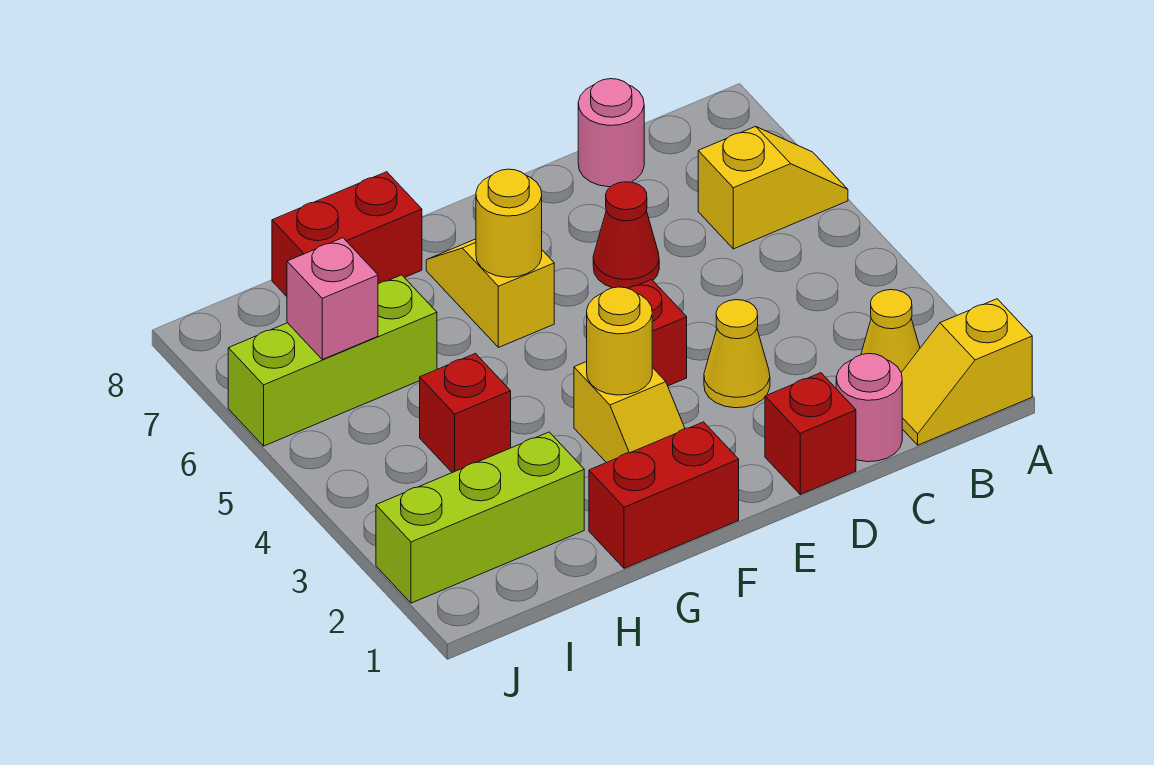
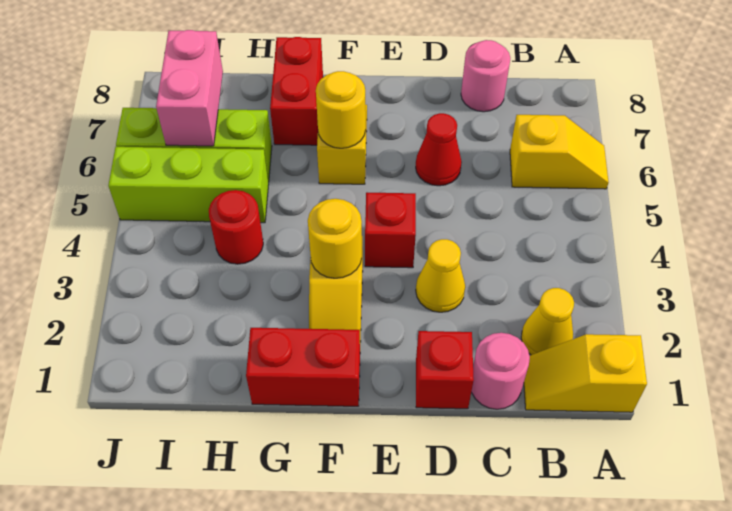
red 1x2 brick [272,172,422,296] -> red 1x2 brick turned to [270,37,323,145]
lime 1x3 brick [376,432,584,603] -> lime 1x3 brick moved to [108,147,269,223]
red 1x1 brick [420,354,511,473] -> red 1x1 round brick [209,190,263,264]
pink 1x1 brick [287,238,378,360] -> pink 1x2 brick [156,30,223,146]

